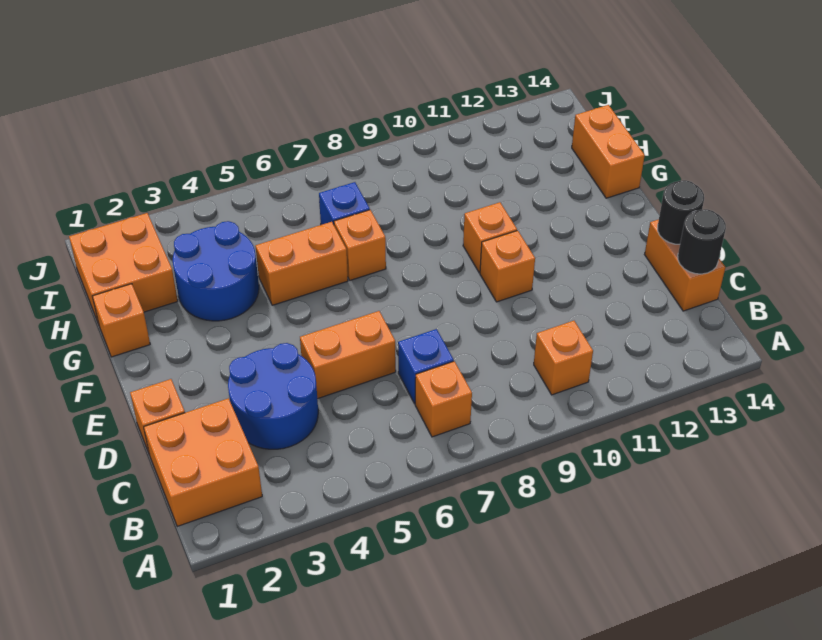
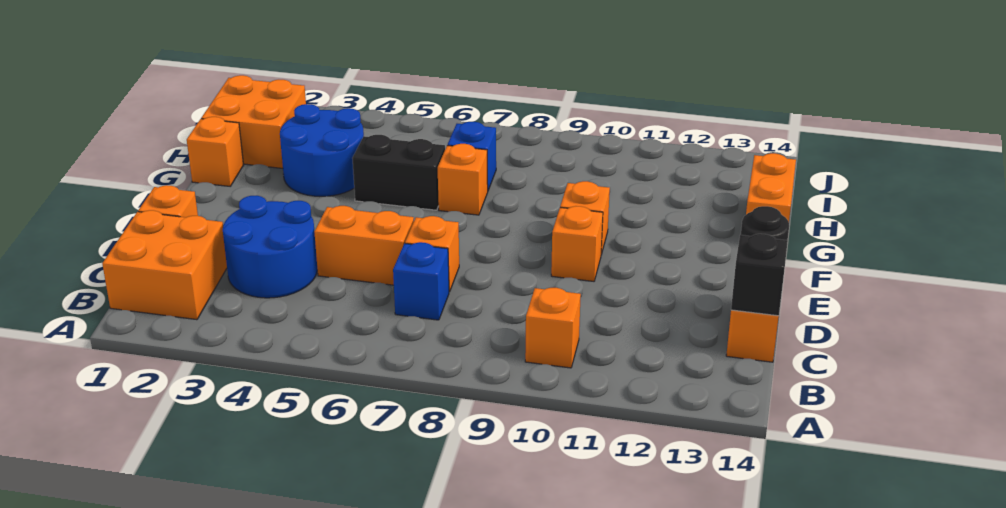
orange 1x1 brick [415,361,472,437] -> orange 1x1 brick moved to [405,216,459,292]
black 1x1 round brick [678,209,726,274] -> black 1x1 brick [731,234,788,316]
orange 1x2 brick [255,222,348,305] -> black 1x2 brick [352,135,445,210]

